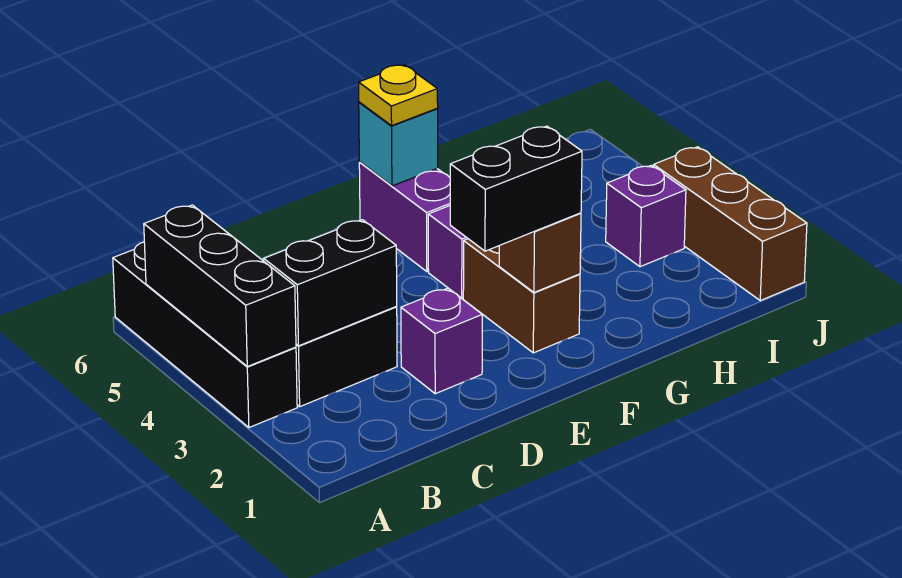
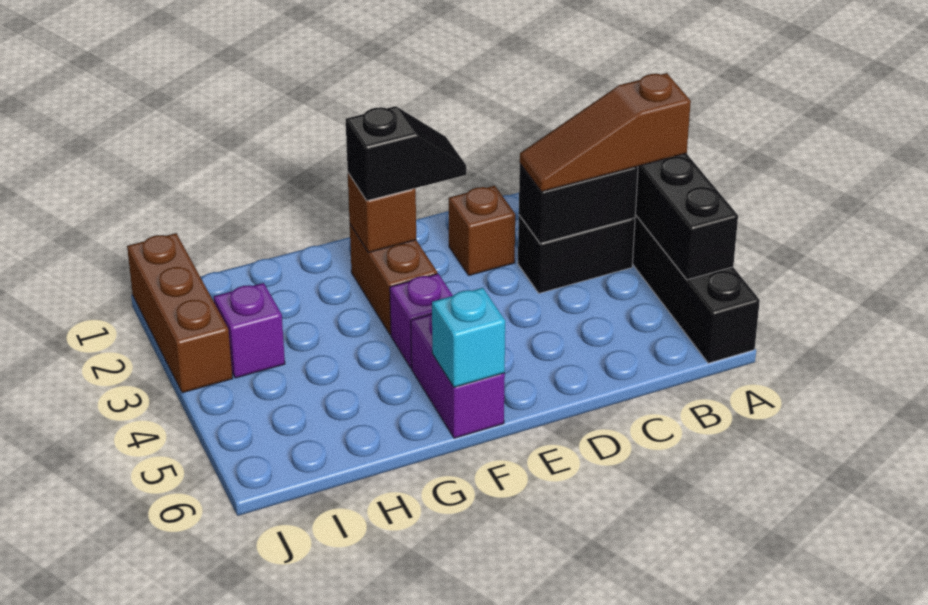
none -> brown 1x3 slope [520,73,691,192]
purple 1x1 brick [401,288,482,394] -> brown 1x1 brick [449,186,515,275]
black 1x2 brick [450,126,582,251] -> black 1x2 slope [346,106,466,201]
yellow 1x1 plate [359,65,438,126] -> none

